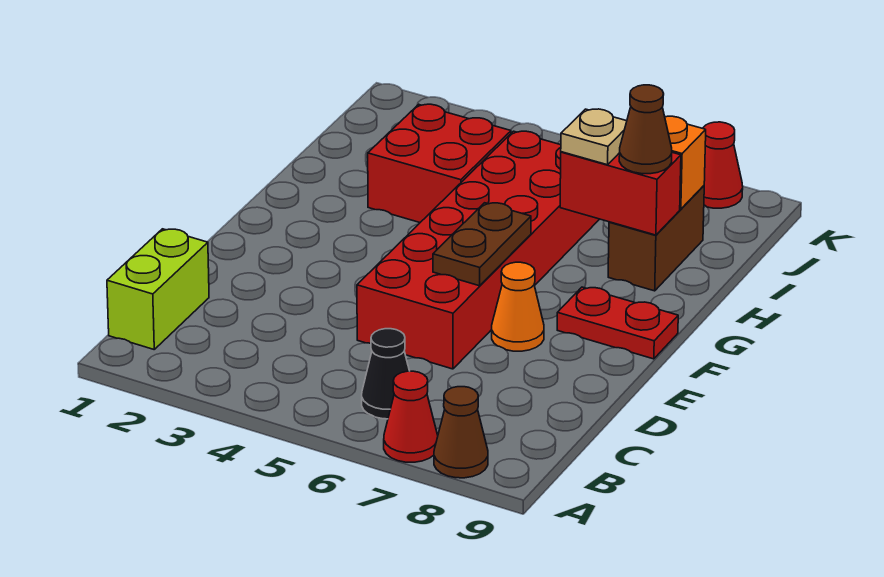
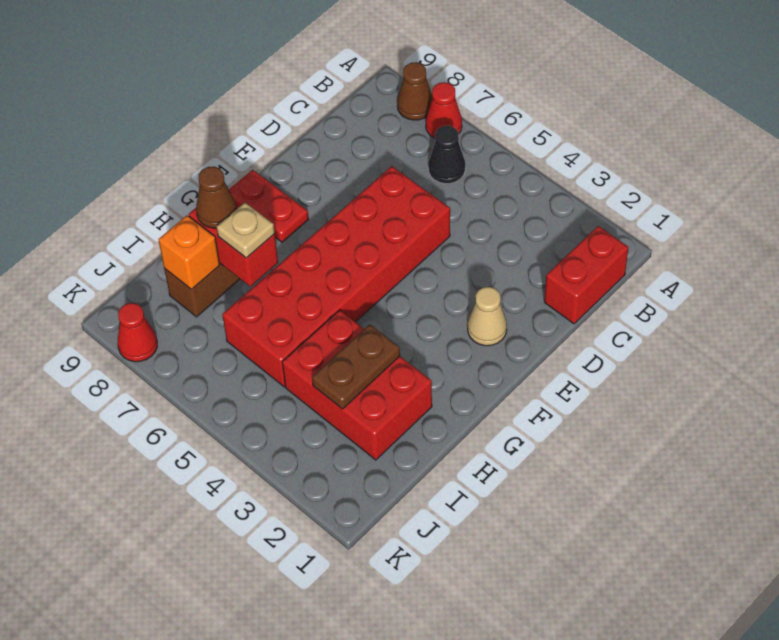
lime 1x2 brick [107,229,209,349] -> red 1x2 brick [544,226,629,324]
none -> tan 1x1 cone [468,287,507,346]
brown 1x2 plate [433,203,531,286] -> brown 1x2 plate moved to [312,324,400,409]
orange 1x1 cone [492,262,544,351] -> none
red 2x2 brick [368,104,511,222] -> red 2x3 brick [282,310,432,460]

